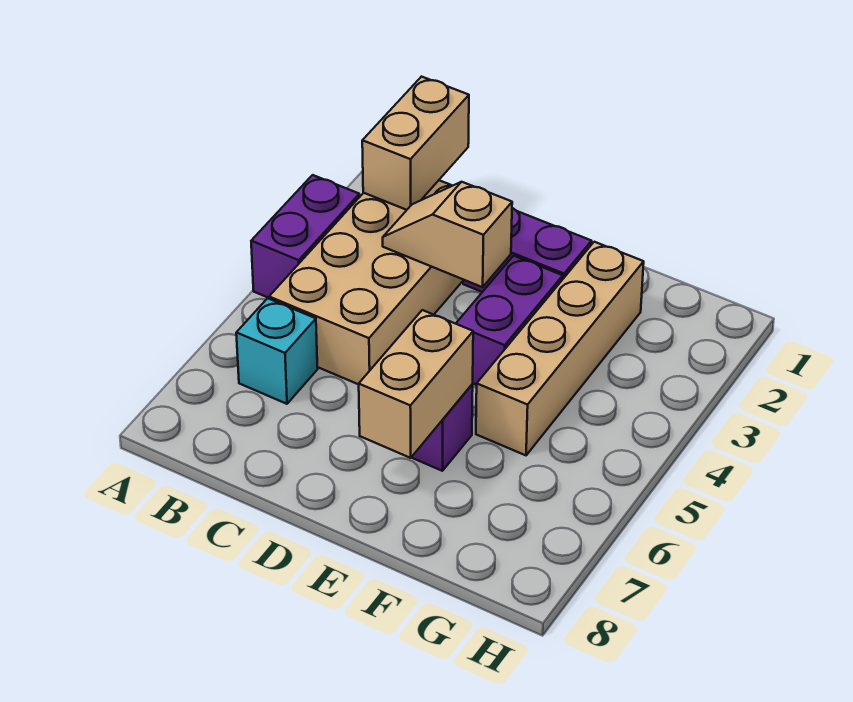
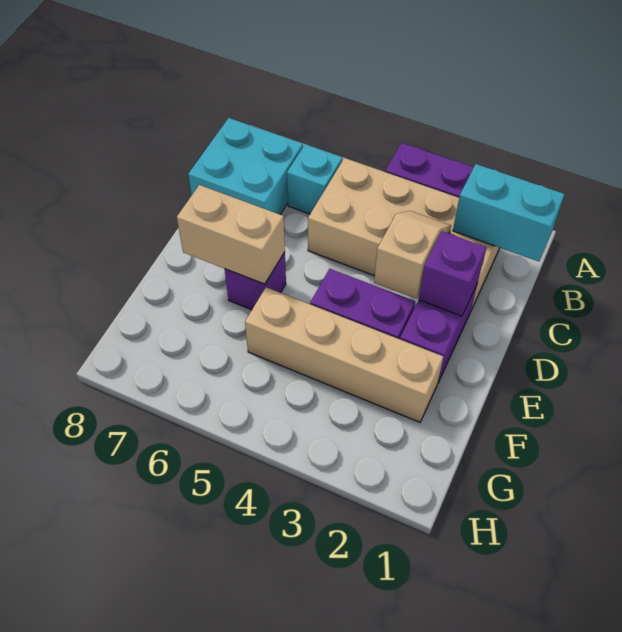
tan 1x2 brick [362,77,469,210] -> cyan 1x2 brick [453,164,565,261]
none -> cyan 2x2 brick [188,118,303,214]
none -> purple 1x1 brick [419,231,486,316]

